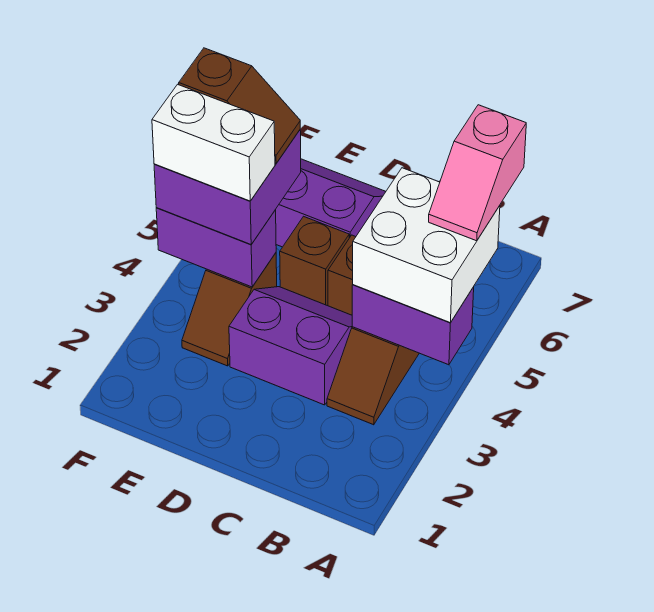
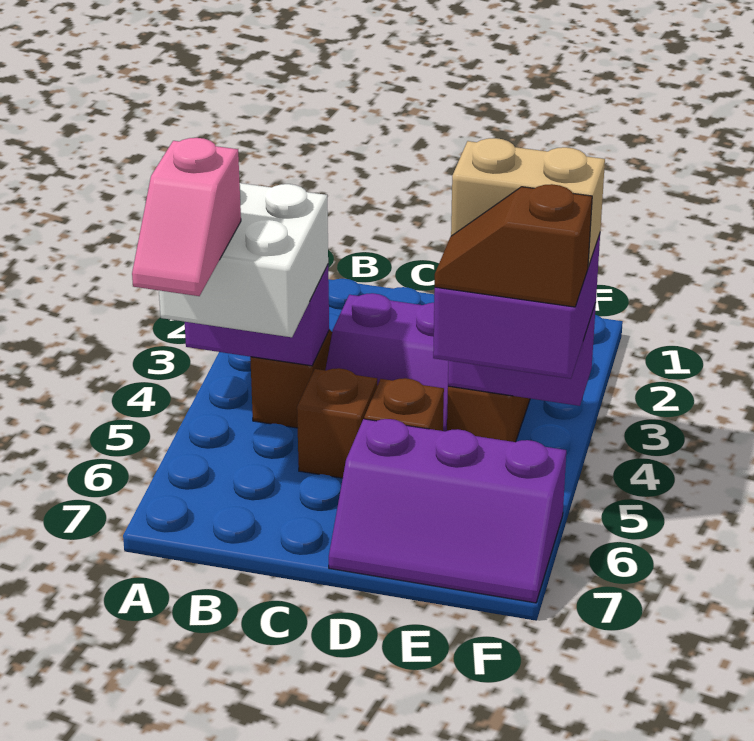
pink 1x2 slope [429,105,526,241] -> pink 1x2 slope turned to [132,138,241,296]
white 1x2 brick [152,84,275,201] -> tan 1x2 brick [451,138,605,267]

